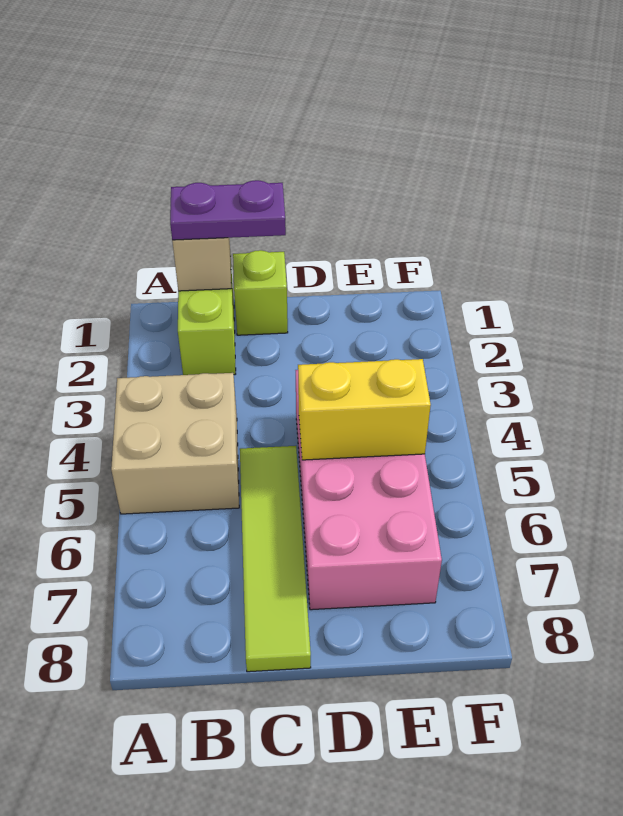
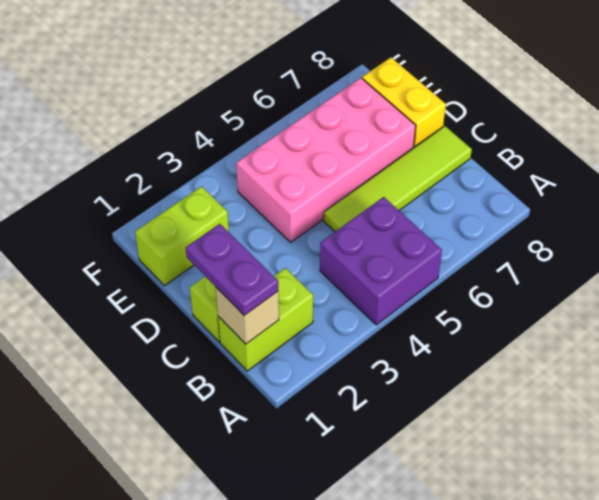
tan 2x2 brick [111,373,239,514] -> purple 2x2 brick [320,197,442,325]
yellow 1x2 brick [298,359,431,460] -> yellow 1x2 brick moved to [362,58,446,148]
none -> lime 1x2 brick [135,186,229,286]

